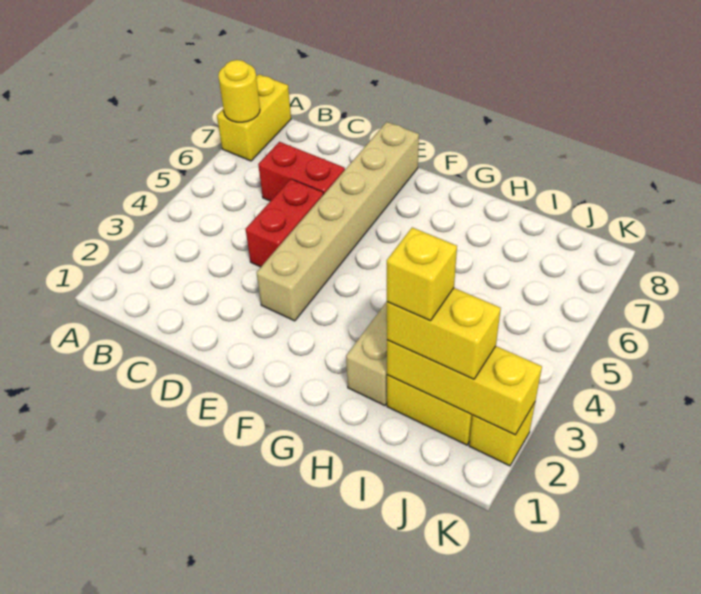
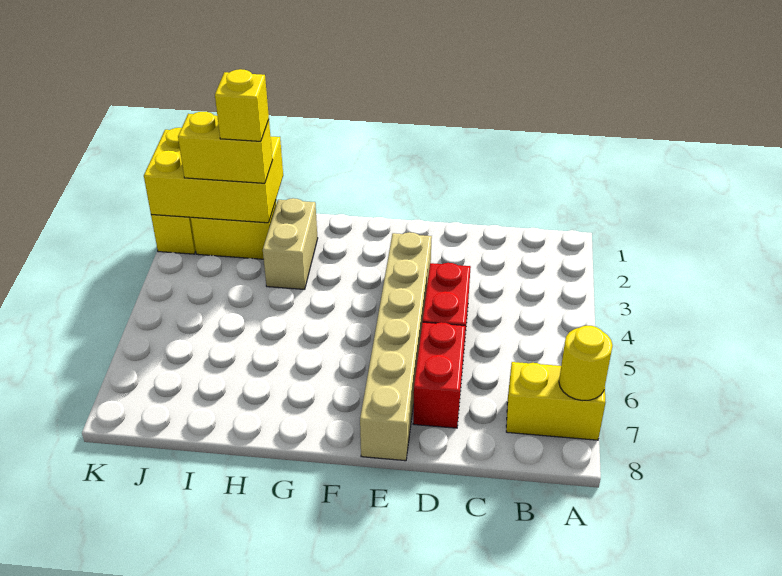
yellow 1x2 brick [217,74,291,161] -> yellow 1x2 brick turned to [506,362,606,440]
red 1x2 brick [258,142,345,201] -> red 1x2 brick turned to [413,322,465,428]
yellow 1x3 brick [387,340,542,435] -> yellow 2x3 brick [144,128,283,223]

